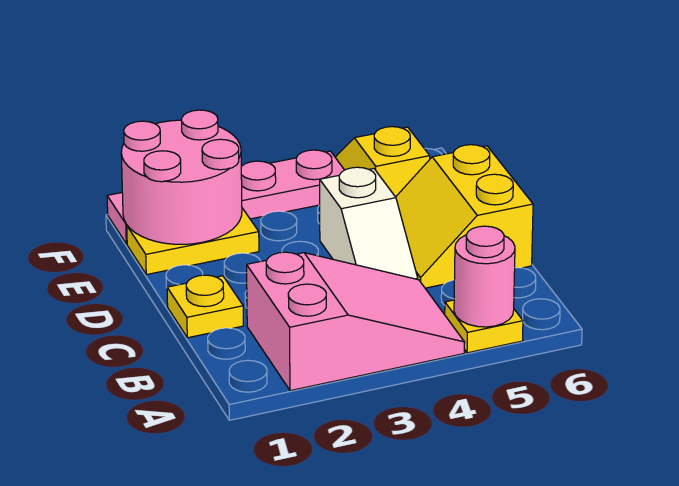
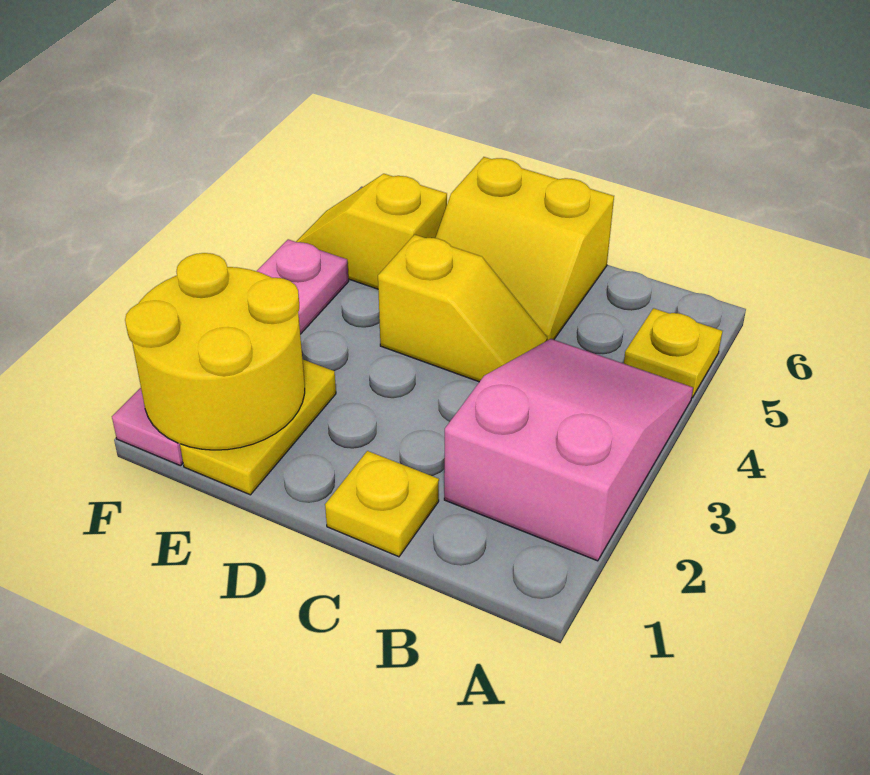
pink 1x1 round brick [454,226,515,327] -> none
white 1x2 slope [320,167,418,279] -> yellow 1x2 slope [378,235,547,382]
pink 2x2 round brick [121,110,242,244] -> yellow 2x2 round brick [125,253,305,450]

